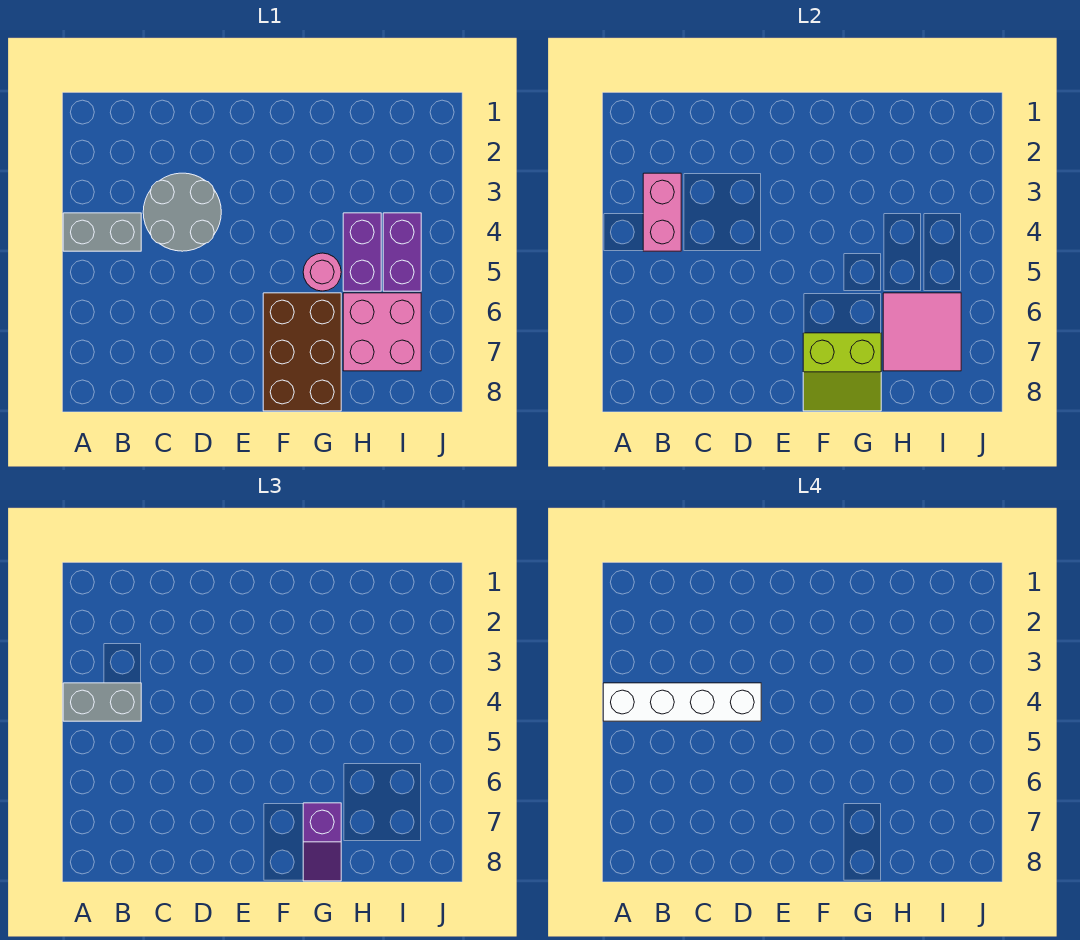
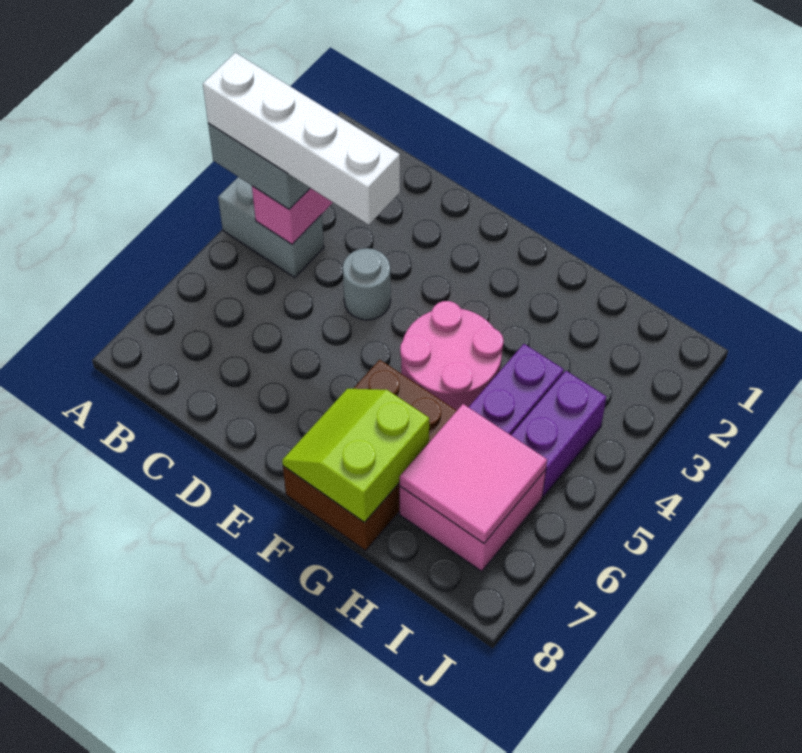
grey 2x2 round brick [143,173,221,251] -> grey 1x1 round brick [343,248,391,320]
lime 2x2 slope [803,333,881,411] -> lime 2x2 slope turned to [282,389,429,523]
pink 1x1 round brick [303,253,341,291] -> pink 2x2 round brick [400,301,504,410]
purple 1x2 slope [303,803,341,881] -> none

